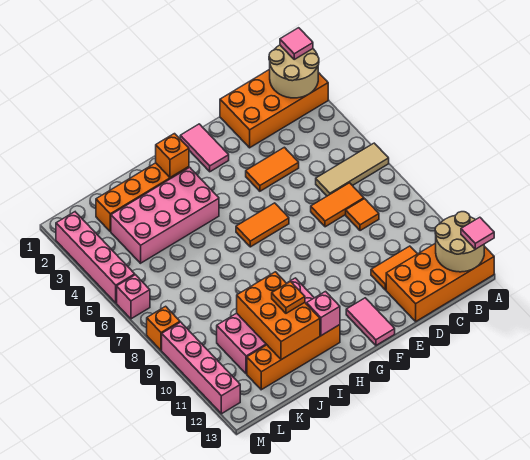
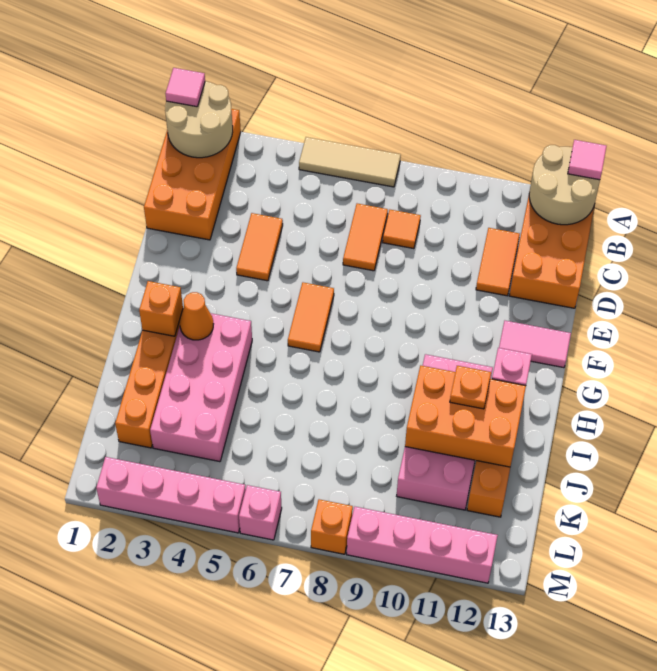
tan 1x3 tile [316,143,389,196] -> tan 1x3 tile turned to [299,137,401,187]
pink 1x2 tile [180,124,229,172] -> none
none -> orange 1x1 cone [180,292,213,340]

